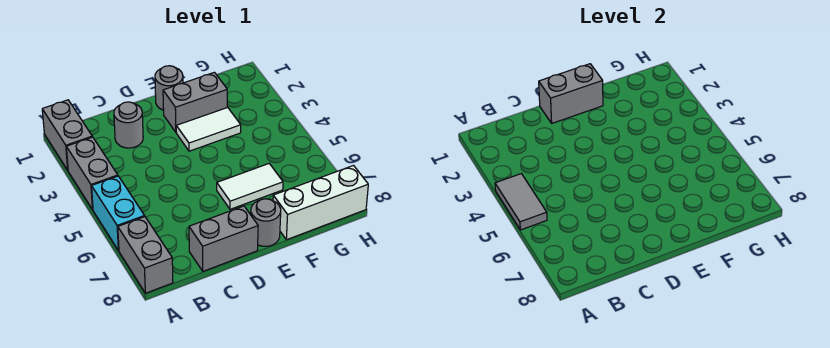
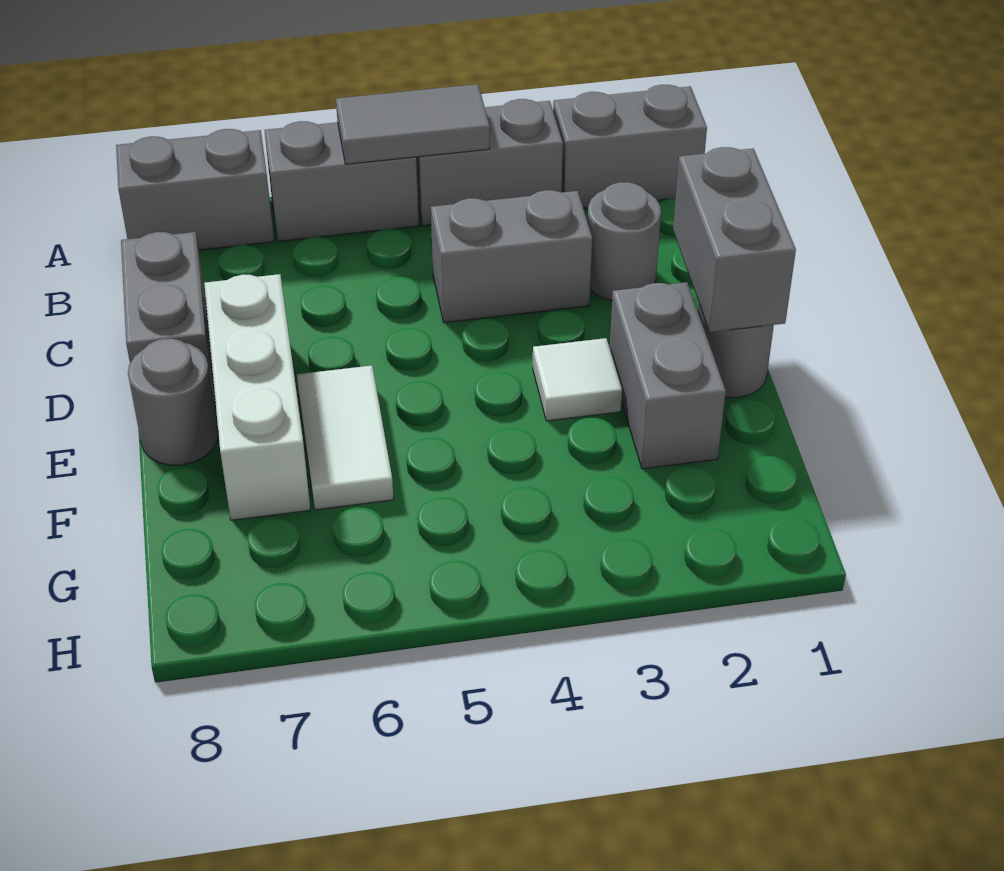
cyan 1x2 brick [92,176,145,251] -> grey 1x2 brick [264,121,419,241]
none -> grey 1x2 brick [431,190,592,323]
white 1x2 tile [176,107,241,151] -> white 1x1 tile [533,338,622,421]
white 1x3 brick [273,166,368,240] -> white 1x3 brick moved to [204,274,310,520]

